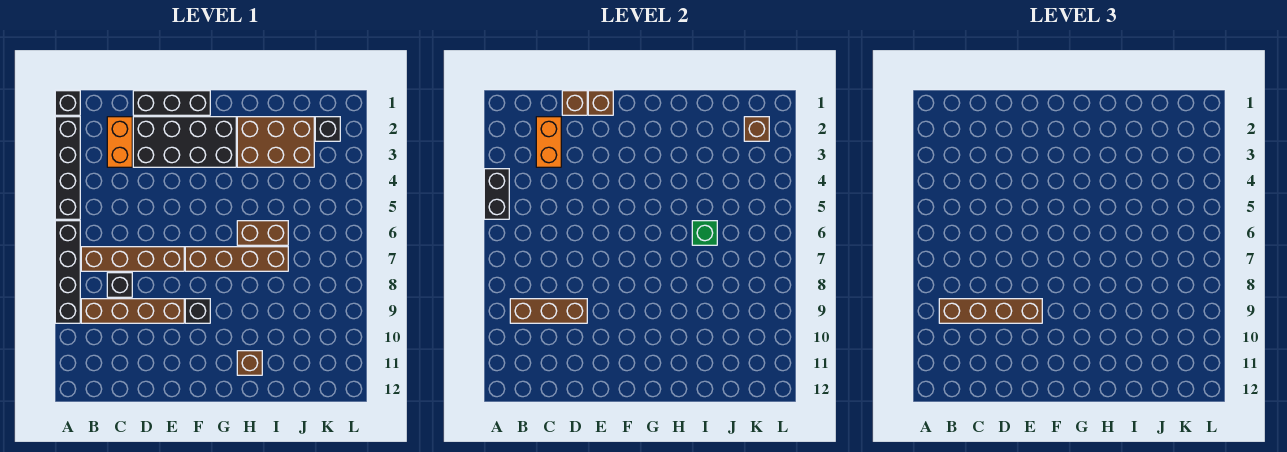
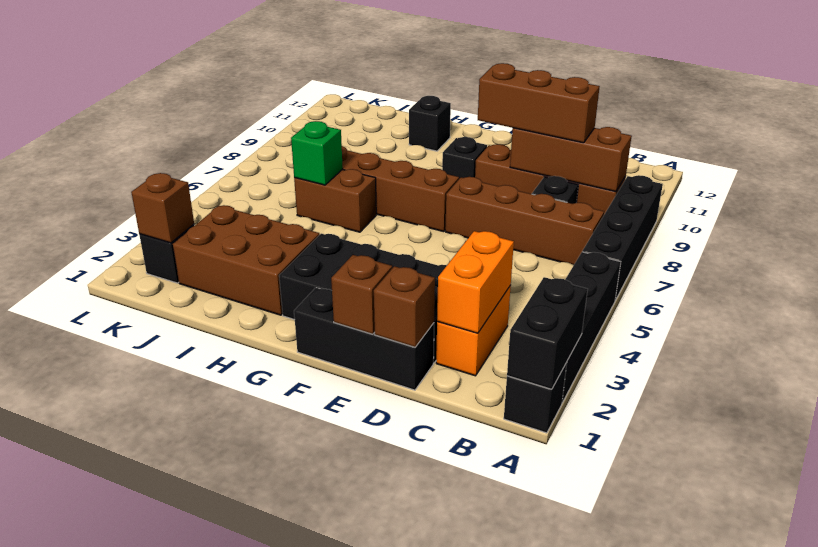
black 1x2 brick [484,169,509,219] -> black 1x2 brick moved to [507,277,588,389]
brown 1x4 brick [939,299,1042,323] -> brown 1x3 brick [478,63,600,143]
brown 1x1 brick [237,351,262,375] -> black 1x1 brick [409,96,451,151]

